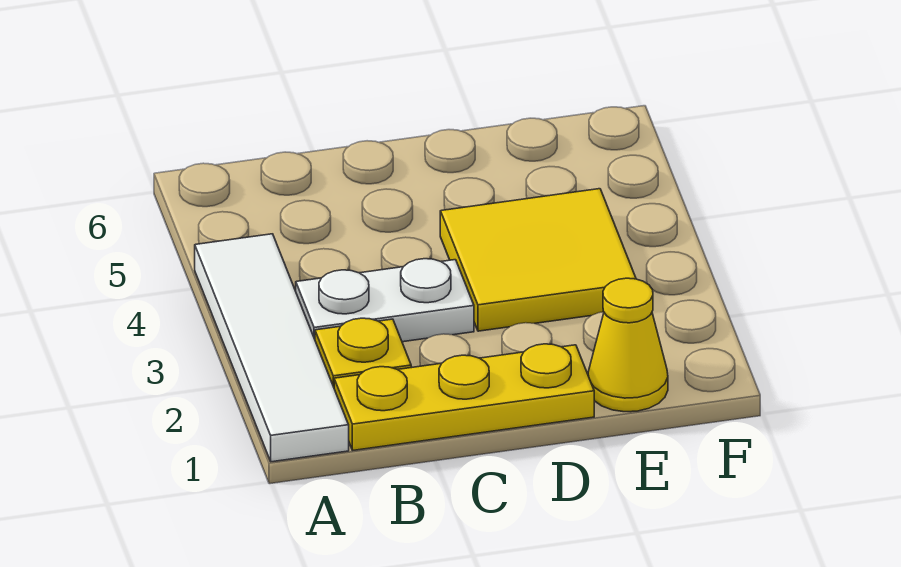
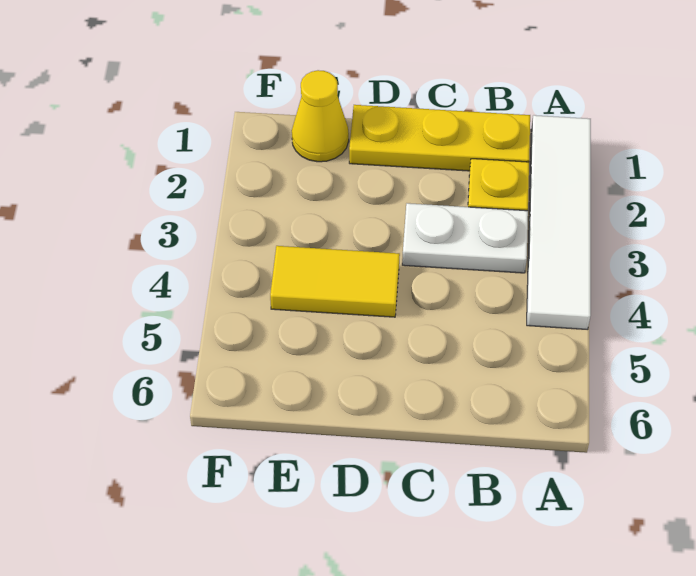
yellow 2x2 tile [440,189,636,331] -> yellow 1x2 tile [270,246,400,317]

